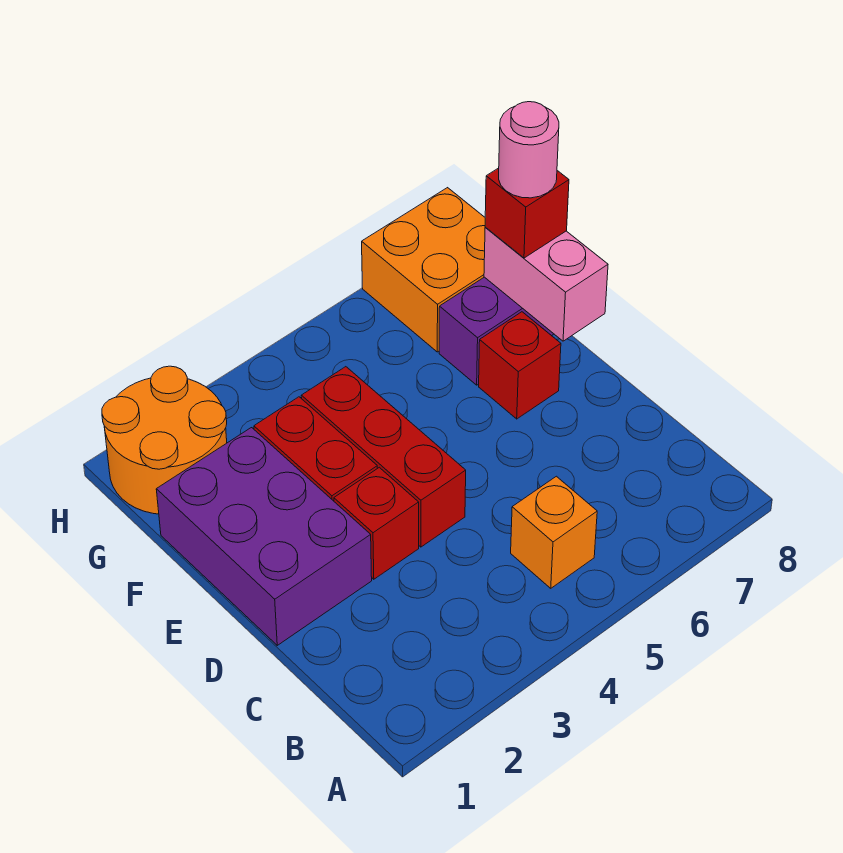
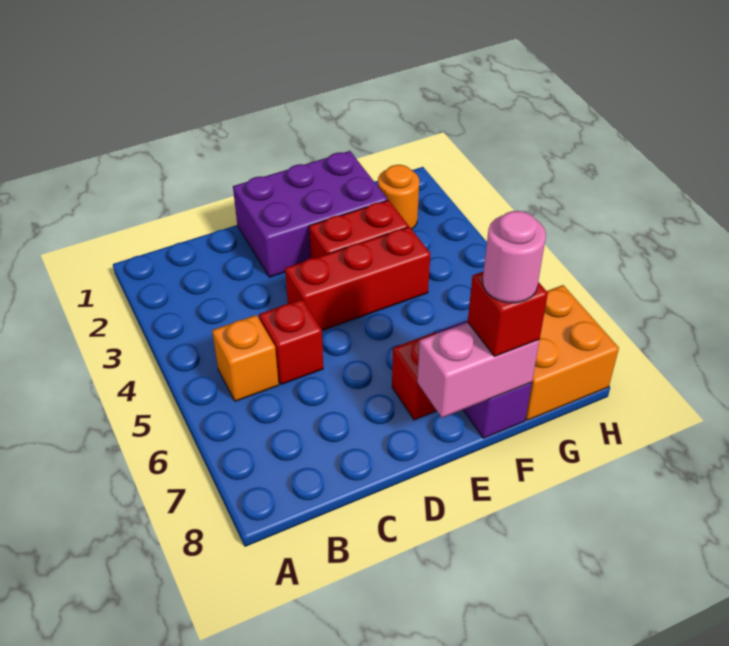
red 1x1 brick [334,467,419,579] -> red 1x1 brick moved to [259,299,323,385]
orange 2x2 round brick [102,366,227,514] -> orange 1x1 round brick [378,165,419,229]

